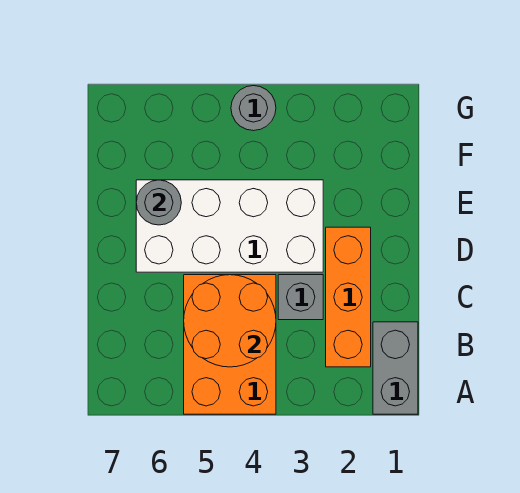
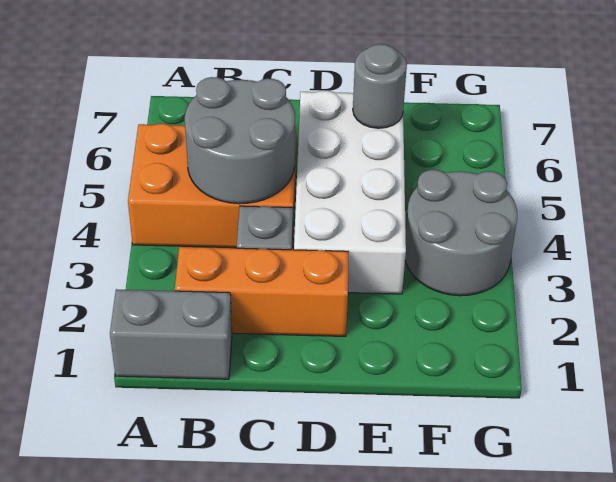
orange 2x2 round brick [184,275,276,367] -> grey 2x2 round brick [185,77,295,204]
grey 1x1 round brick [231,86,276,131] -> grey 2x2 round brick [405,170,517,296]

